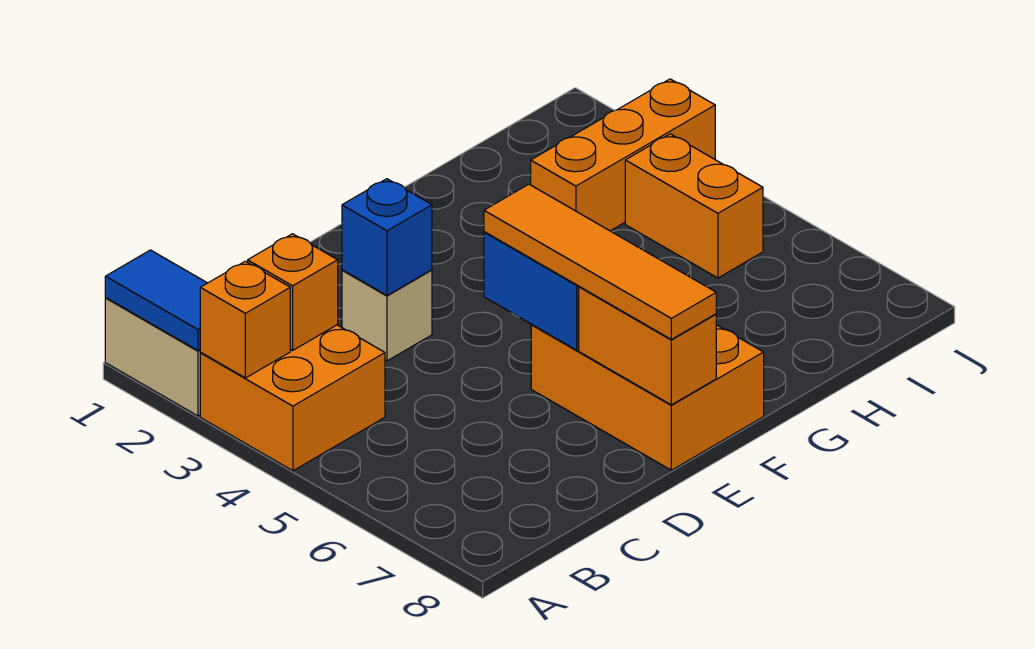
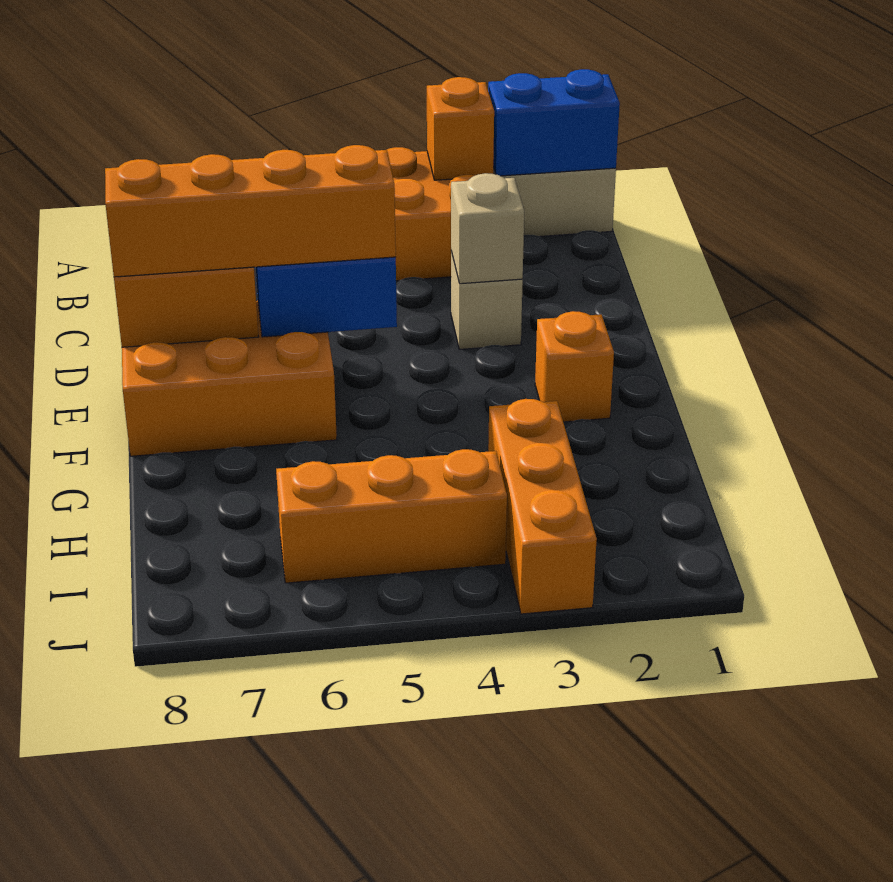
blue 1x2 tile [105,250,207,351] -> blue 1x2 brick [488,69,620,176]
orange 1x1 brick [248,234,338,350] -> orange 1x1 brick moved to [535,311,614,422]
blue 1x1 brick [342,179,432,295] -> tan 1x1 brick [451,173,524,284]
orange 1x4 tile [484,184,716,339] -> orange 1x4 brick [105,145,396,277]
orange 1x2 brick [625,134,763,278] -> orange 1x3 brick [276,449,507,583]

